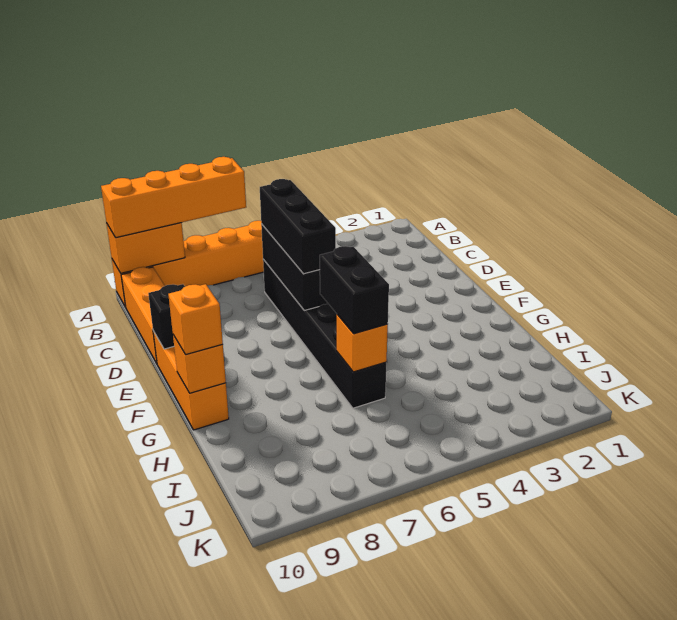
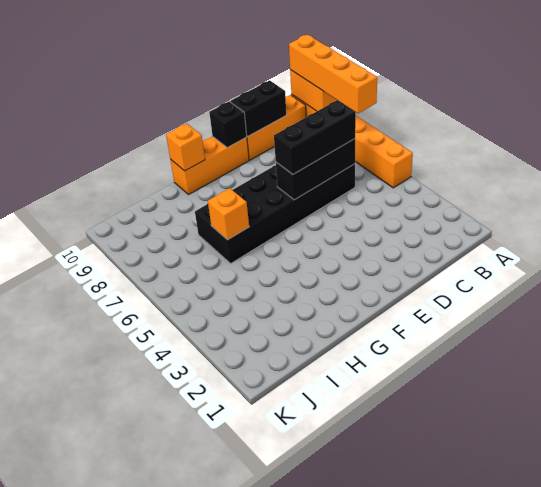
black 1x6 brick [263,259,386,408] -> black 2x6 brick [195,164,355,263]
black 1x2 brick [320,246,389,334] -> black 1x2 brick moved to [230,80,286,136]
orange 1x1 brick [168,284,223,355] -> none

